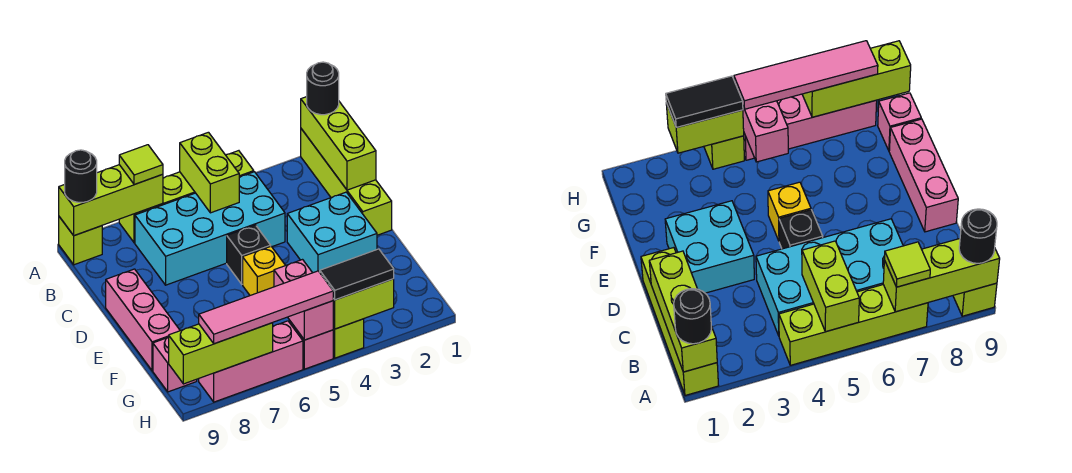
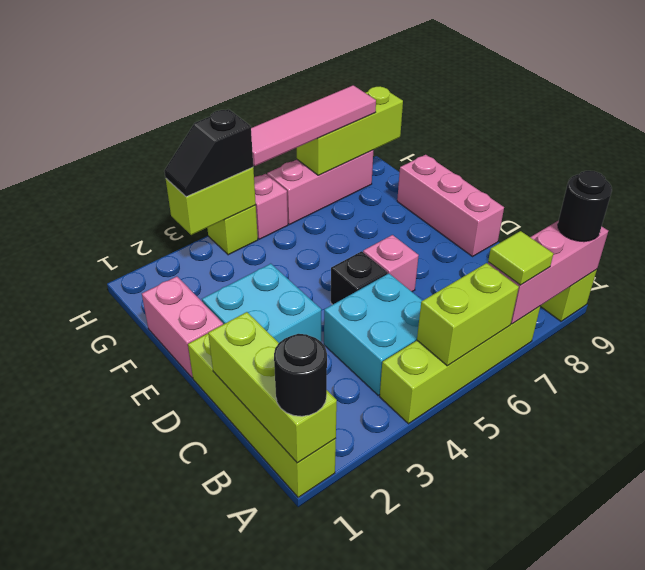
lime 1x2 brick [180,132,239,213] -> lime 1x2 brick turned to [417,263,519,366]
lime 1x3 brick [59,165,163,236] -> pink 1x3 brick [488,220,608,324]
cyan 2x4 brick [135,172,285,285] -> cyan 2x2 brick [324,273,423,395]
yellow 1x1 brick [243,246,286,295] -> none
pink 1x2 brick [274,260,333,340] -> pink 1x2 brick moved to [142,276,223,378]
pink 1x1 brick [153,337,197,392] -> pink 1x1 brick moved to [363,235,419,292]
black 1x2 tile [320,249,394,300] -> black 1x2 slope [164,109,253,197]

